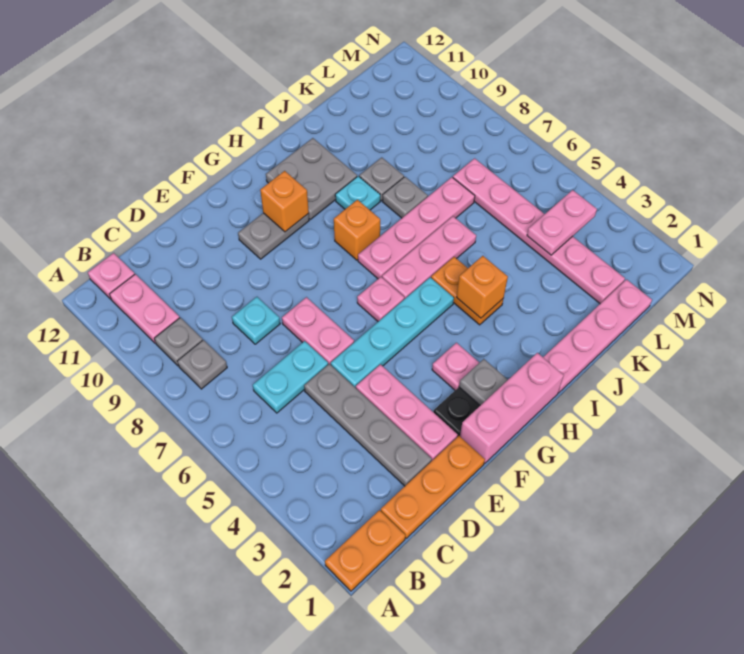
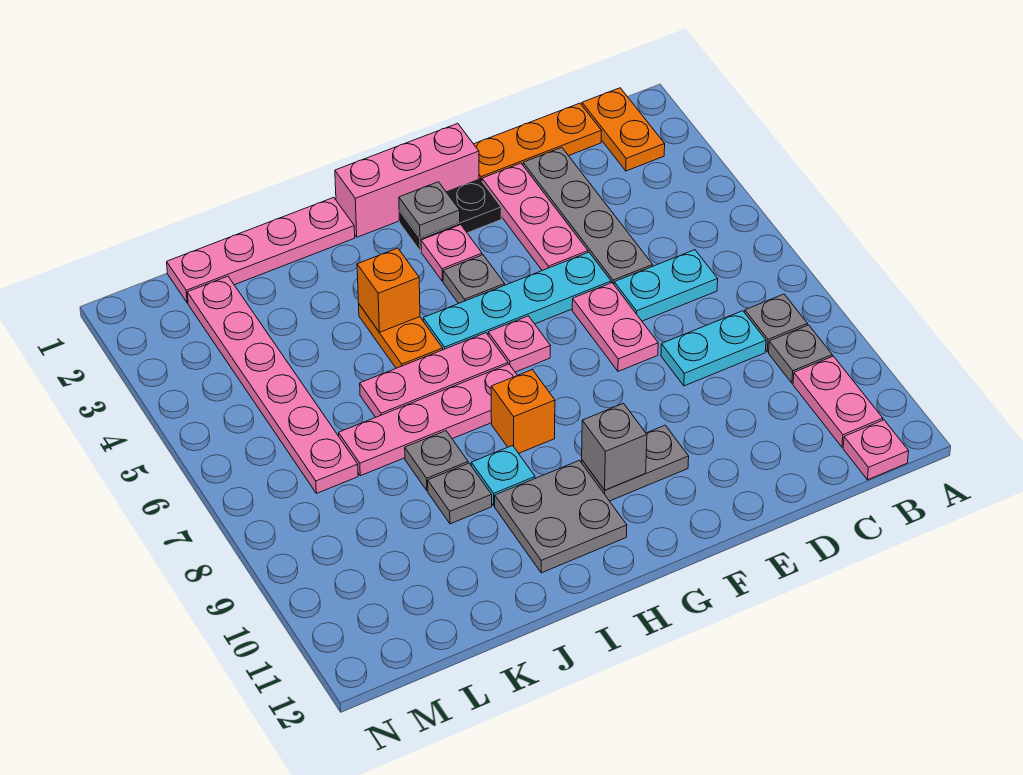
orange 1x2 plate [325,510,405,591] -> orange 1x2 plate turned to [582,88,665,171]
cyan 1x1 plate [232,297,280,344] -> cyan 1x2 plate [661,311,766,386]
none -> grey 1x1 plate [443,255,505,304]
orange 1x1 brick [260,171,309,232] -> grey 1x1 brick [582,404,647,490]
pink 1x2 plate [527,190,597,255] -> none

